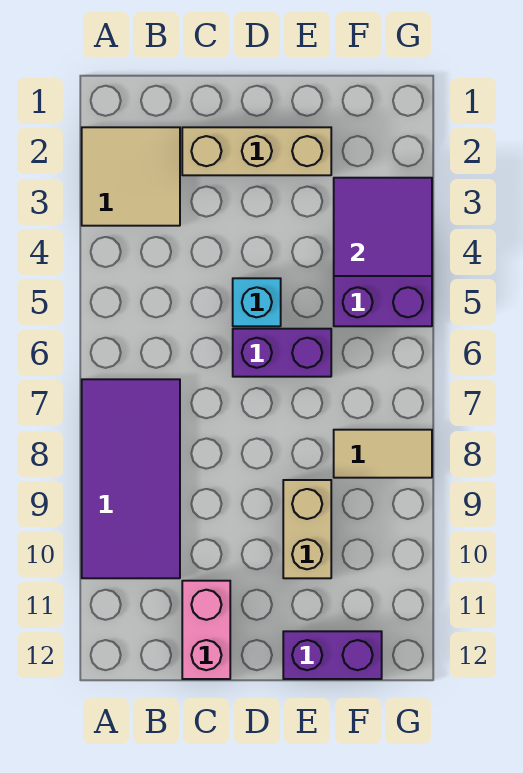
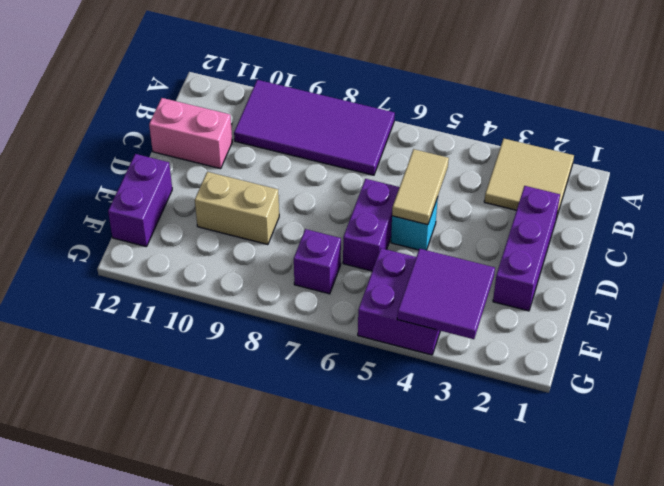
tan 1x3 brick [182,127,331,175] -> purple 1x3 brick [493,186,560,311]
none -> purple 1x1 brick [294,229,341,294]
tan 1x2 tile [334,430,432,478] -> tan 1x2 tile moved to [392,149,449,225]

